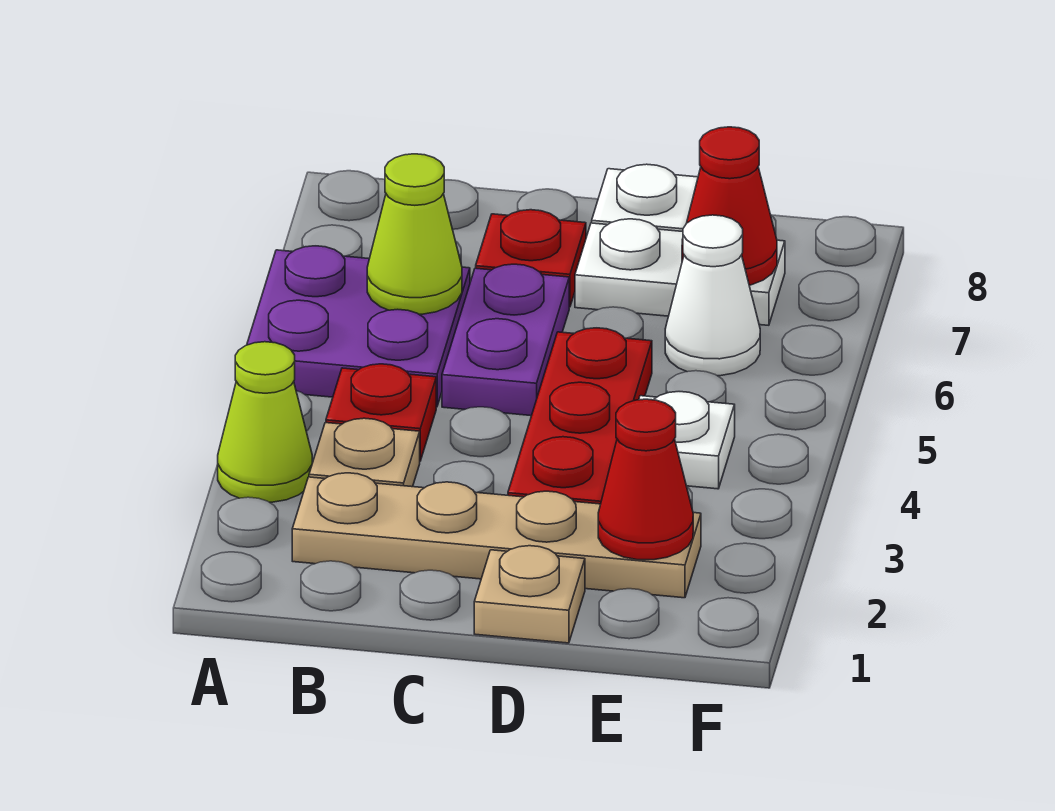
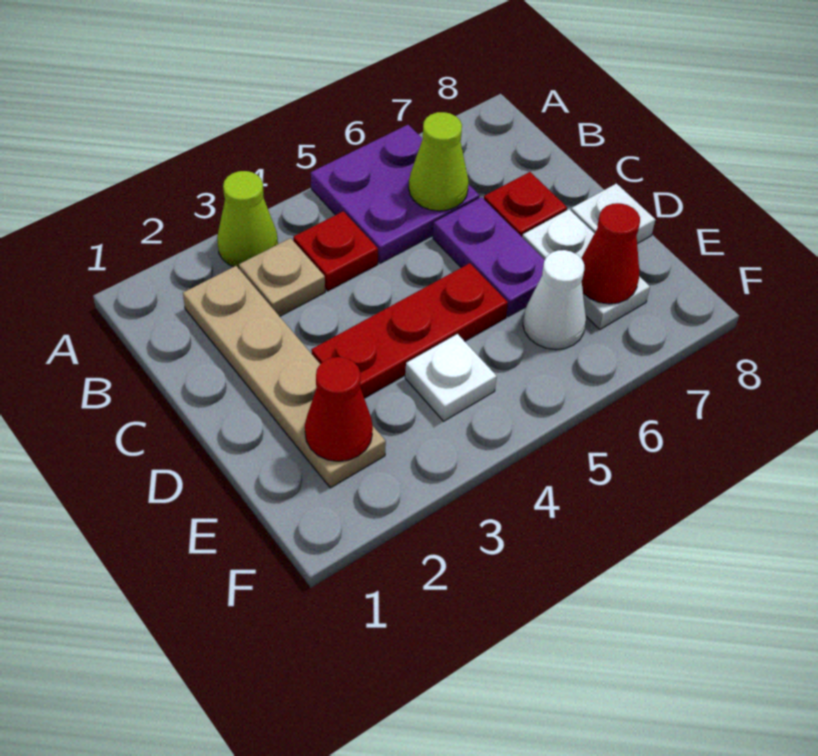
purple 1x2 plate [442,264,569,416] -> purple 1x2 plate turned to [433,197,545,317]
tan 1x1 plate [474,546,585,643] -> none

